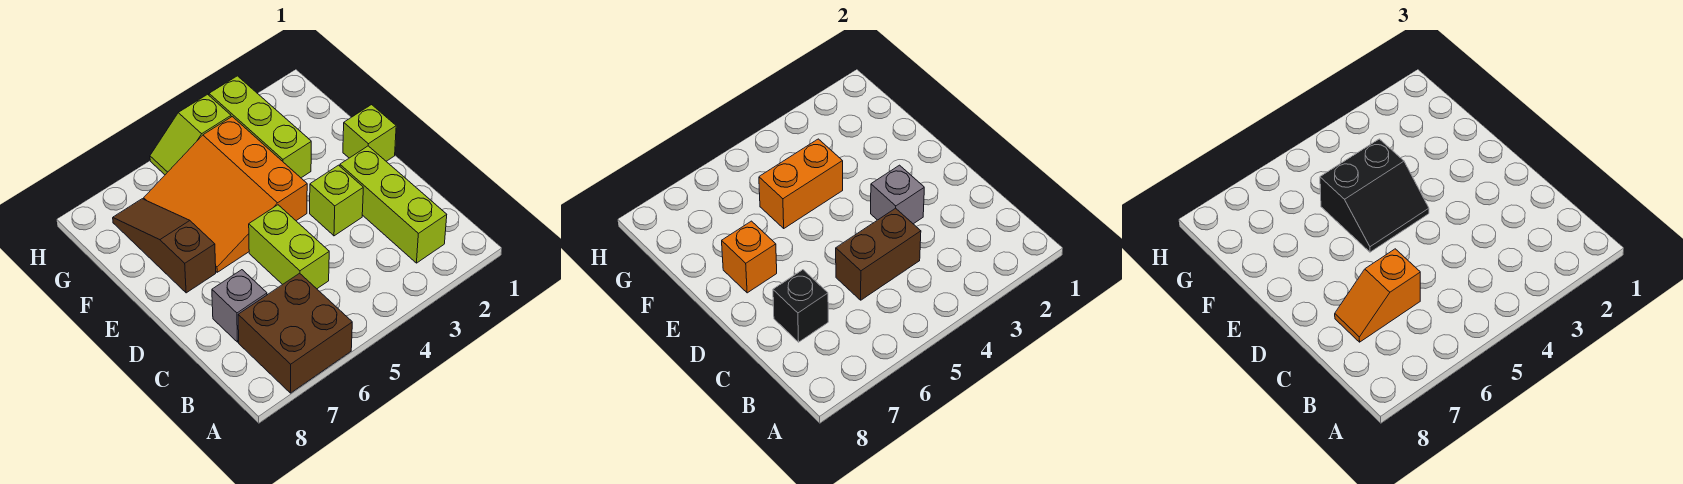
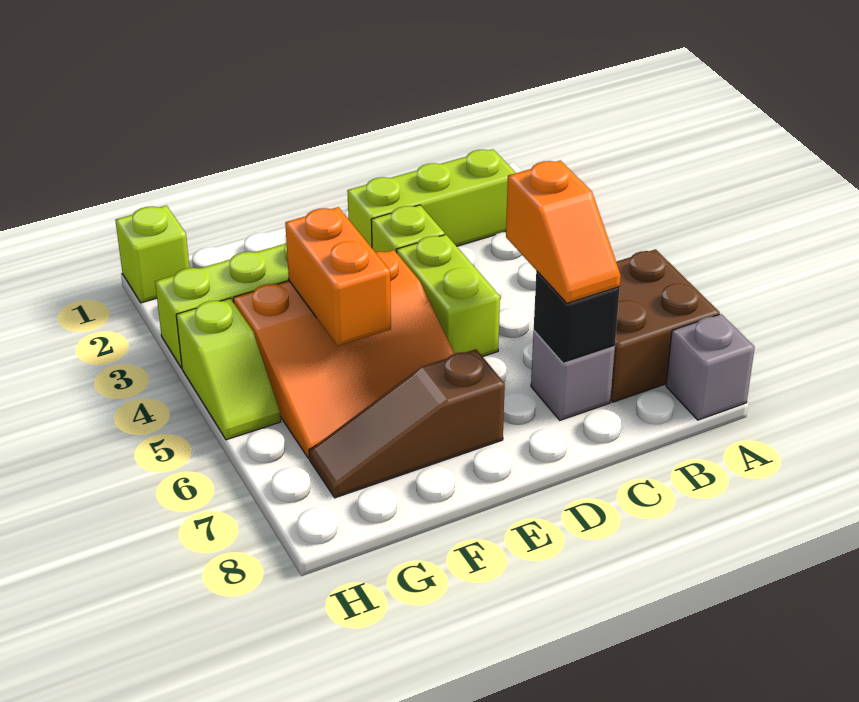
brown 1x2 brick [836,208,921,300] -> none
lime 1x2 brick [249,205,329,289] -> lime 1x2 brick turned to [396,235,500,357]
grey 1x1 brick [871,165,924,224] -> grey 1x1 brick moved to [666,314,755,420]
lime 1x1 brick [343,105,396,161] -> lime 1x1 brick moved to [115,205,190,303]
black 2x2 slope [1320,139,1429,252] -> none
orange 1x1 brick [722,221,777,293] -> none

